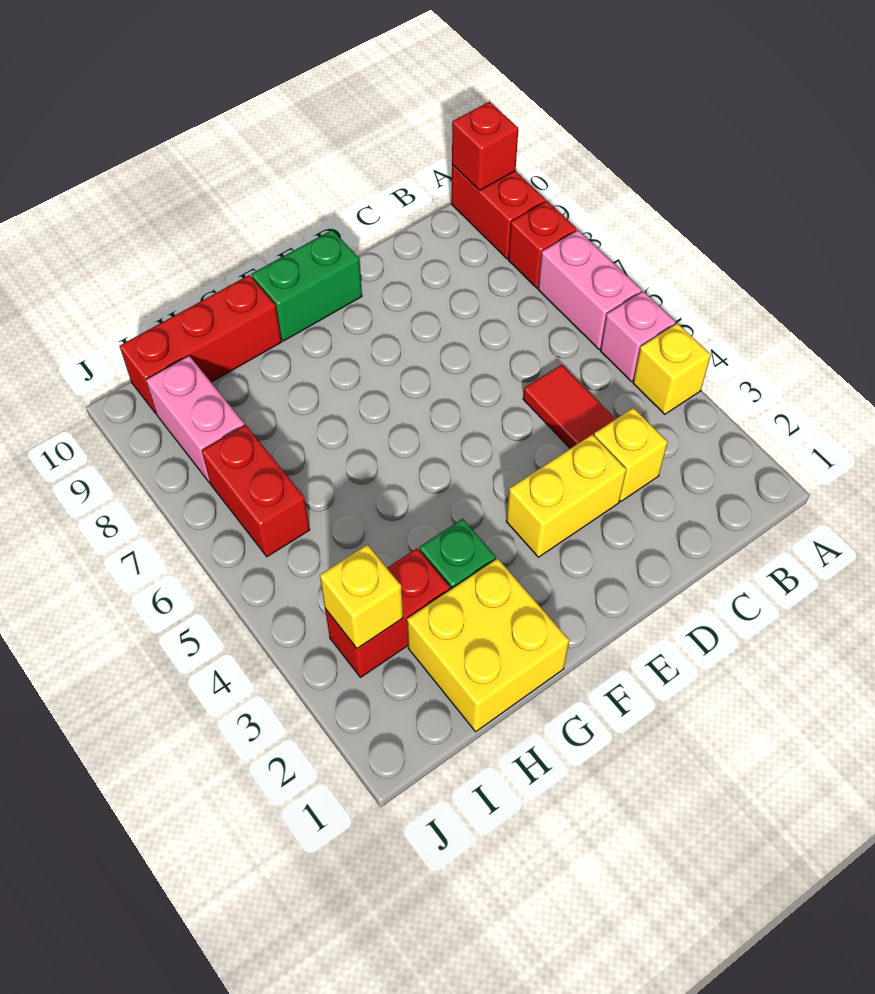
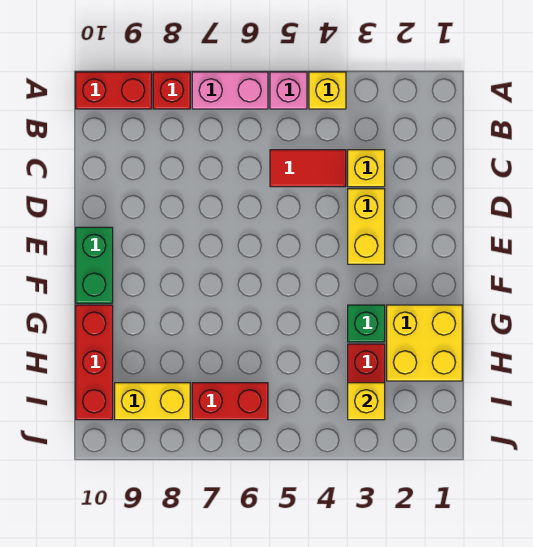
red 1x1 brick [452,102,518,191] -> none
pink 1x2 brick [146,356,245,483] -> yellow 1x2 brick [115,383,190,420]

